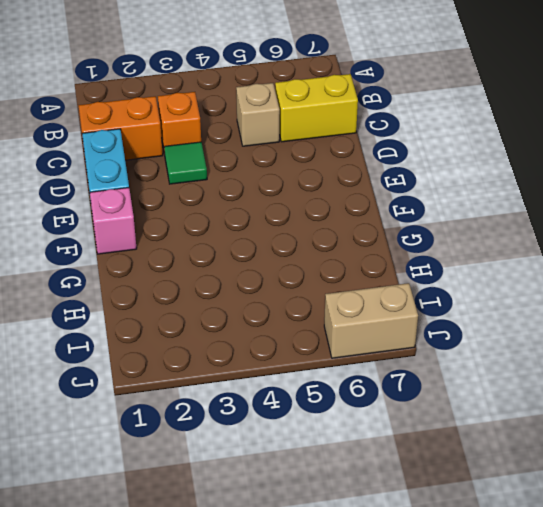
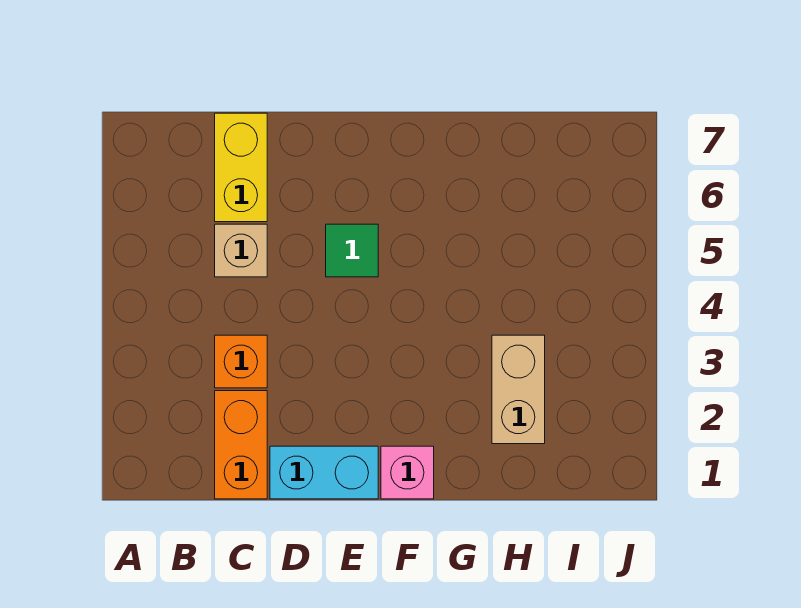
green 1x1 tile [164,142,207,184] -> green 1x1 tile moved to [326,224,378,277]
tan 1x2 brick [324,283,418,358] -> tan 1x2 brick moved to [492,335,545,444]

